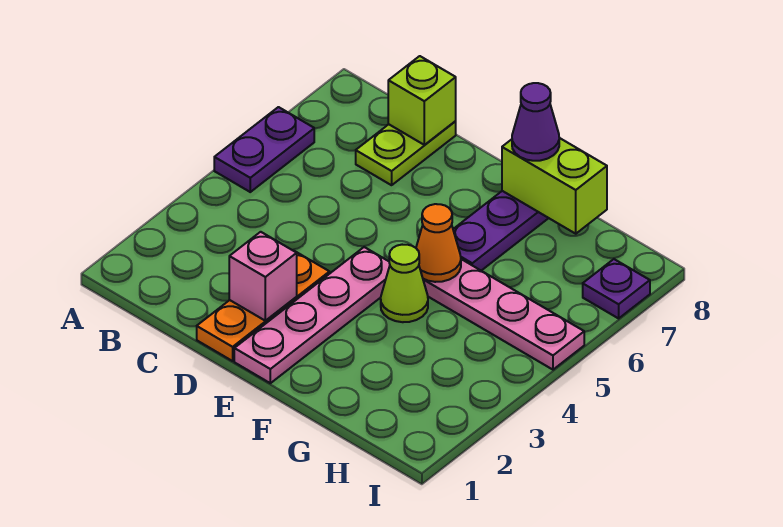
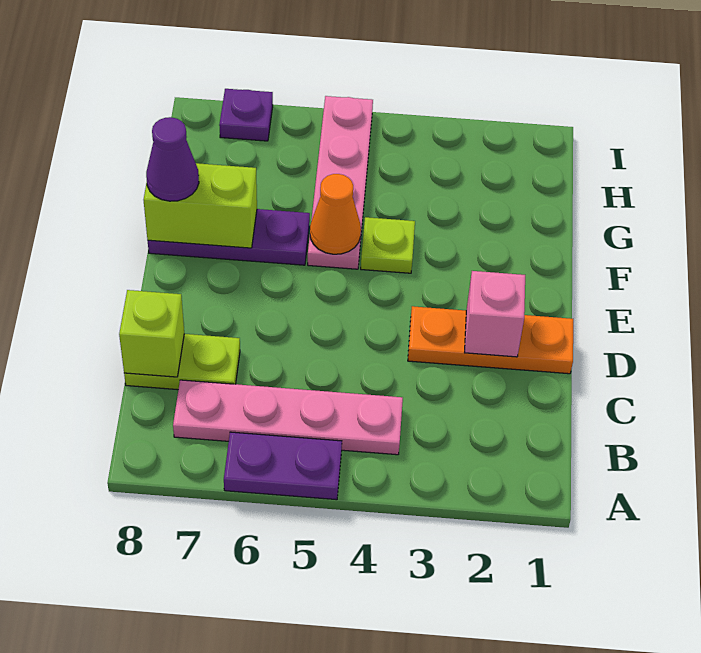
pink 1x4 plate [234,247,390,383] -> pink 1x4 plate moved to [173,380,403,455]
lime 1x1 cone [381,245,428,322] -> lime 1x1 plate [361,217,415,273]
lime 1x2 brick [502,138,607,234] -> lime 1x2 brick turned to [144,163,257,248]

